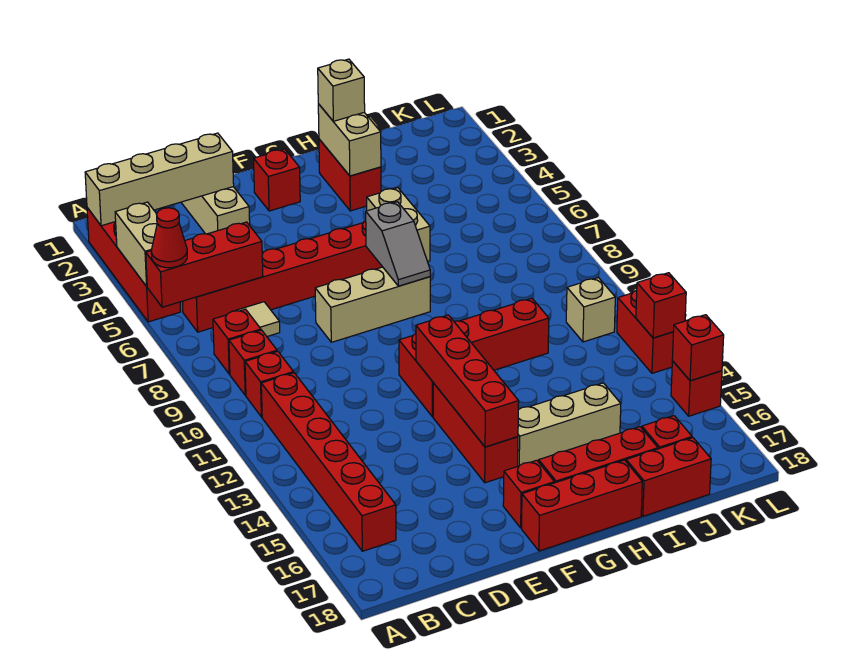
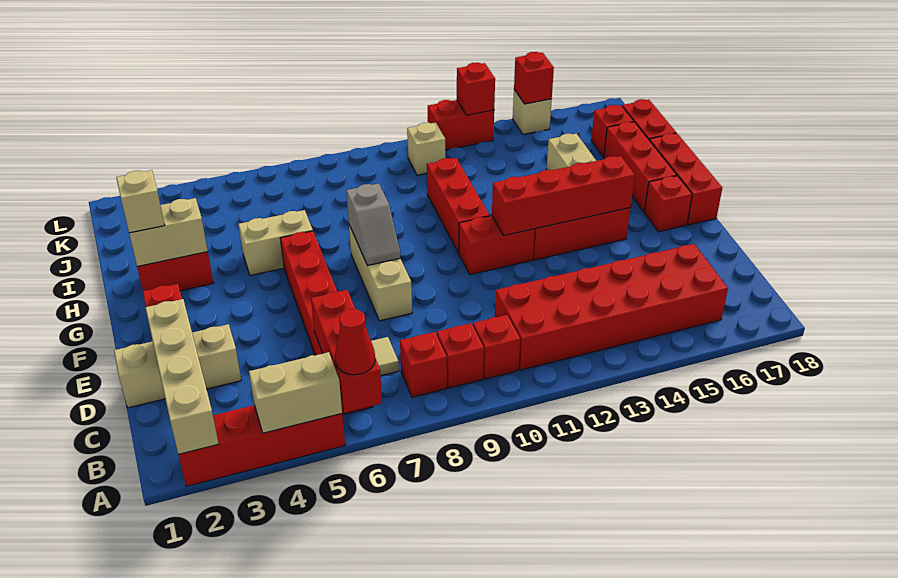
red 1x6 brick [261,373,396,551] -> red 2x6 brick [495,244,728,370]
grey 1x2 slope [366,202,430,286] -> grey 1x2 slope turned to [346,183,400,266]
red 1x1 brick [671,361,722,416] -> tan 1x1 brick [513,90,552,134]

